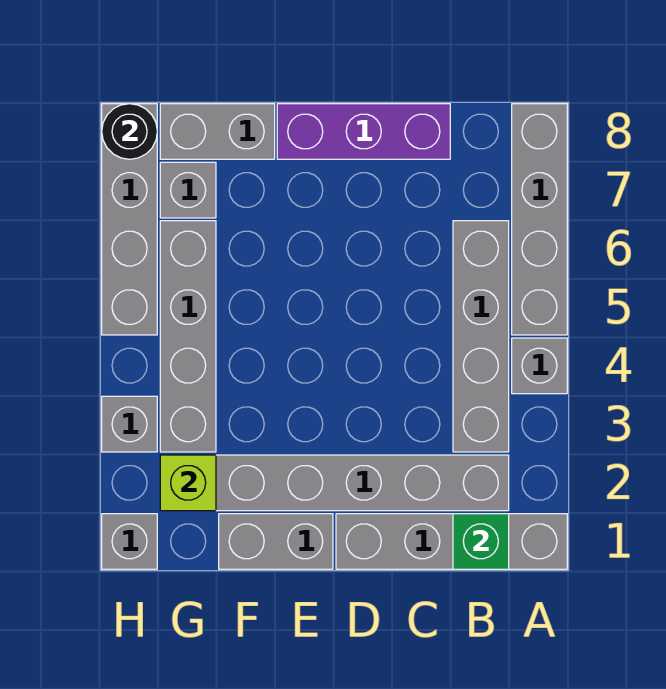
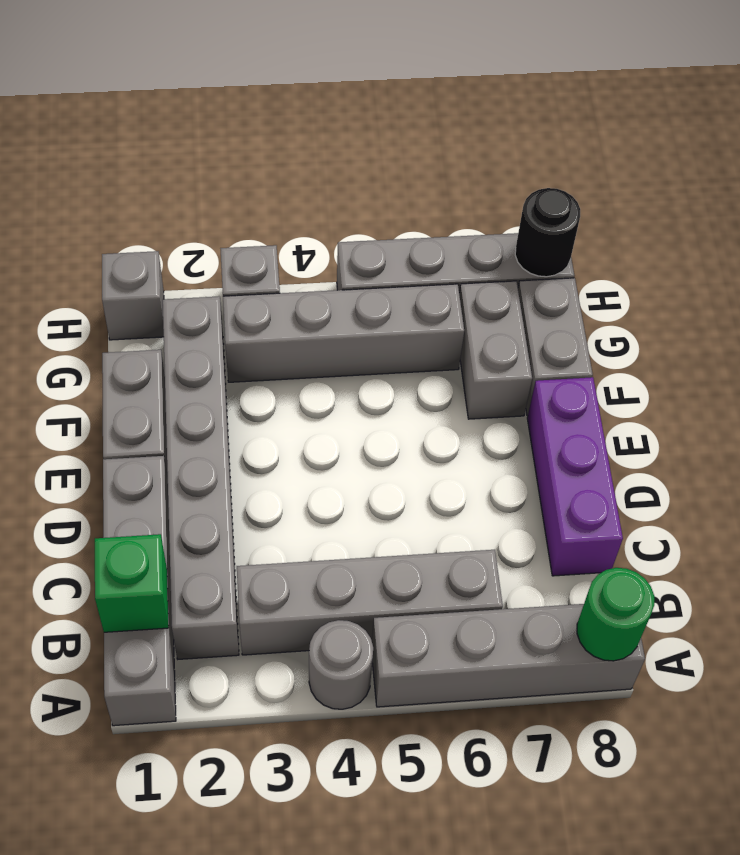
grey 1x1 brick [512,338,567,394] -> grey 1x1 round brick [309,620,373,709]
none -> green 1x1 round brick [577,568,654,661]
lime 1x1 brick [160,455,216,511] -> none
grey 1x1 brick [160,162,216,218] -> grey 1x2 brick [459,281,532,419]

